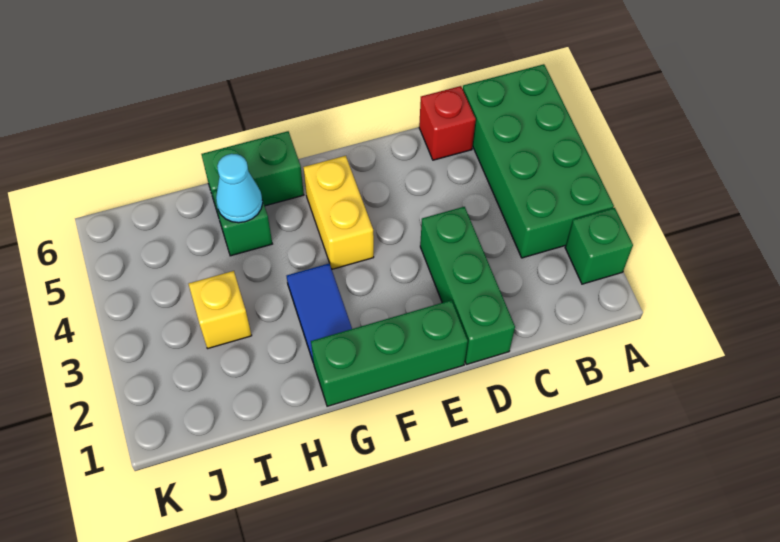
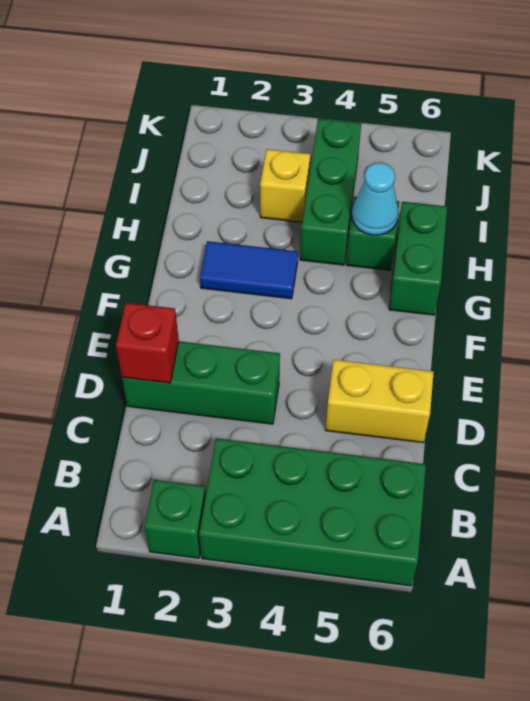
red 1x1 brick [419,86,476,160] -> red 1x1 brick moved to [116,303,179,383]
green 1x3 brick [311,300,468,406] -> green 1x3 brick moved to [300,119,361,265]
yellow 1x2 brick [303,156,374,269] -> yellow 1x2 brick moved to [326,360,434,443]

